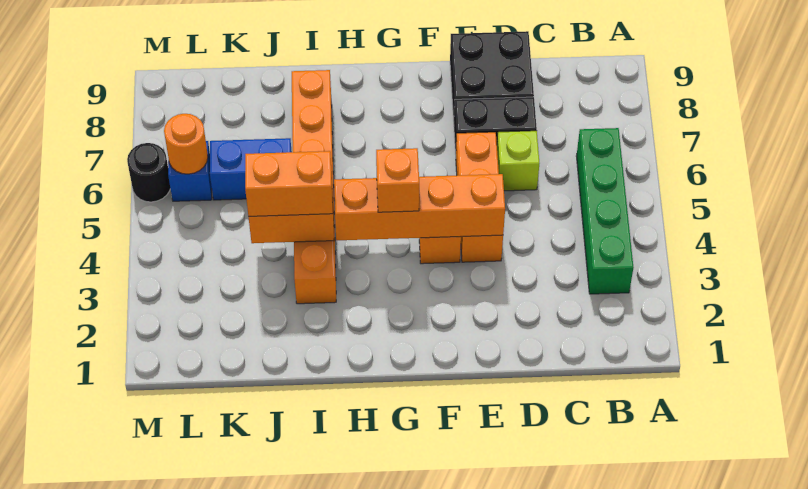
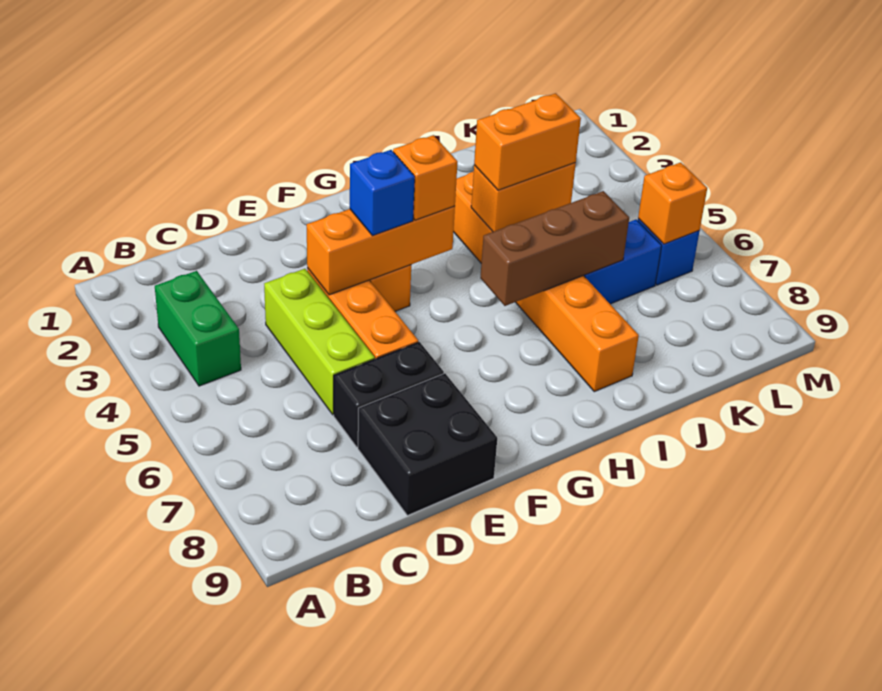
green 1x4 brick [576,128,633,294] -> green 1x2 brick [155,271,241,386]
lime 1x1 brick [497,131,539,191] -> lime 1x3 brick [264,269,375,415]
orange 1x4 brick [334,174,505,240] -> orange 1x3 brick [307,206,455,295]
none -> blue 1x1 brick [350,150,415,236]
none -> brown 1x3 brick [480,191,629,306]
orange 1x1 round brick [164,114,208,174] -> orange 1x1 brick [638,162,707,244]
black 1x1 round brick [127,143,170,202] -> none

